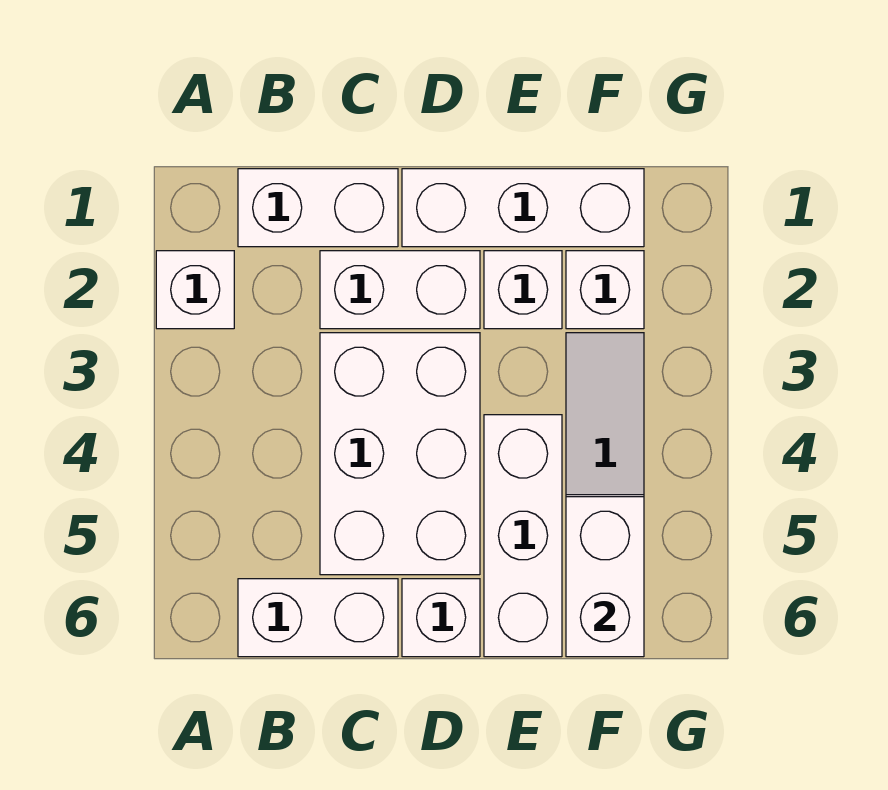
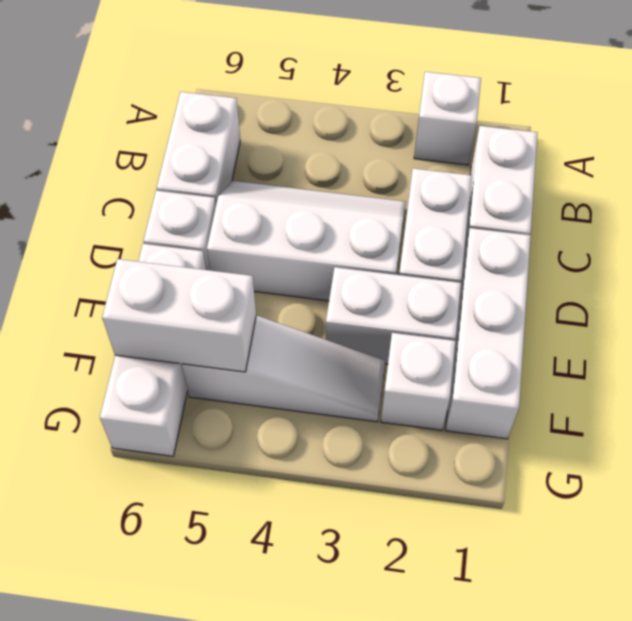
white 2x3 brick [320,333,480,575] -> white 2x3 slope [207,181,405,301]
white 1x1 brick [484,251,562,329] -> white 1x2 brick [326,267,461,364]
white 1x3 brick [484,415,562,657] -> white 1x3 brick turned to [100,244,206,456]

